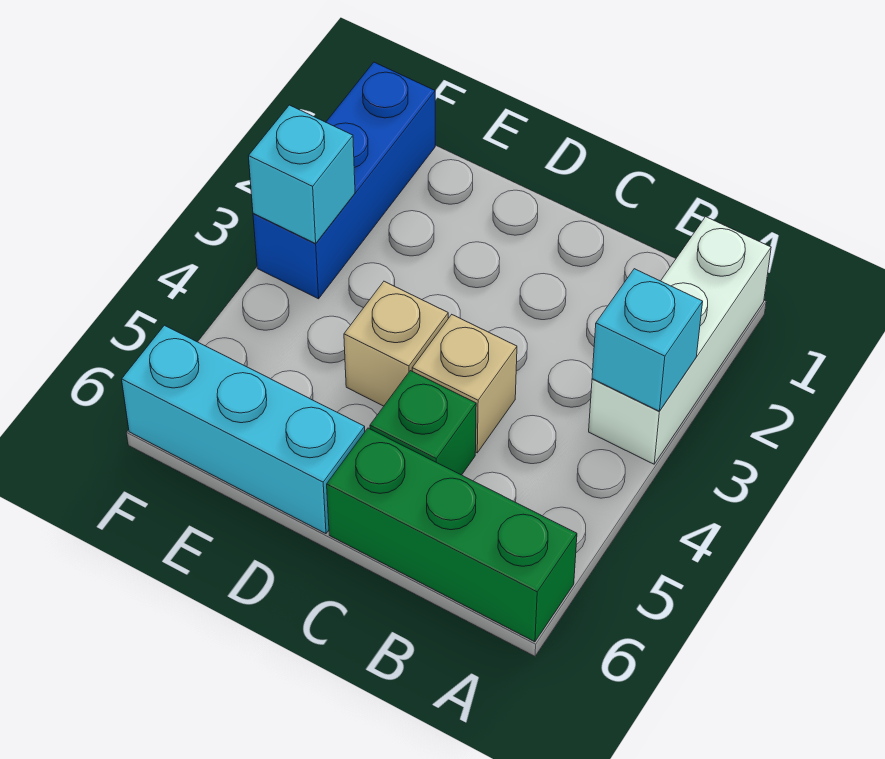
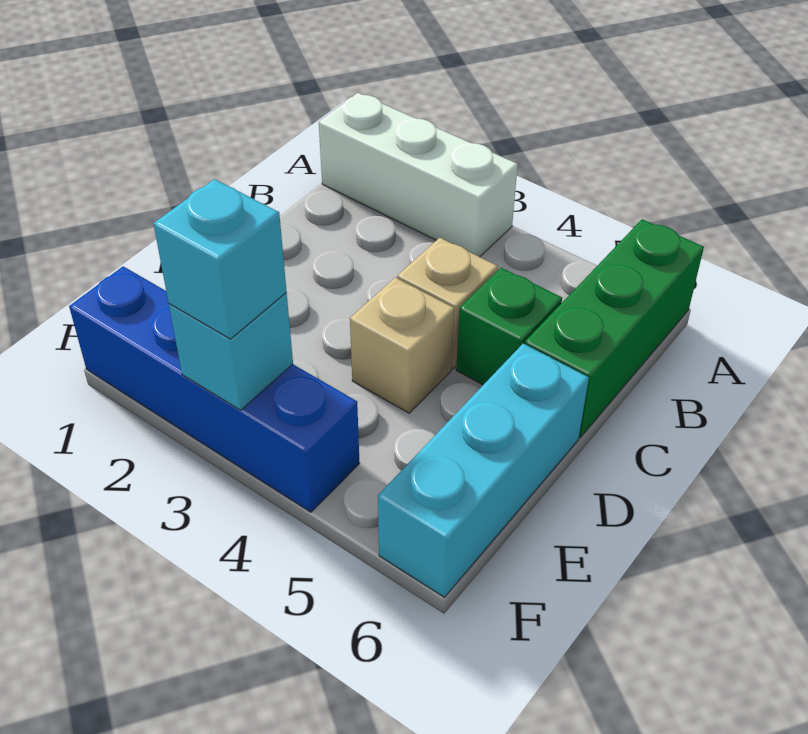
cyan 1x1 brick [592,269,703,411] -> cyan 1x1 brick moved to [153,179,287,339]
blue 1x3 brick [253,62,435,299] -> blue 1x4 brick [69,266,360,512]

